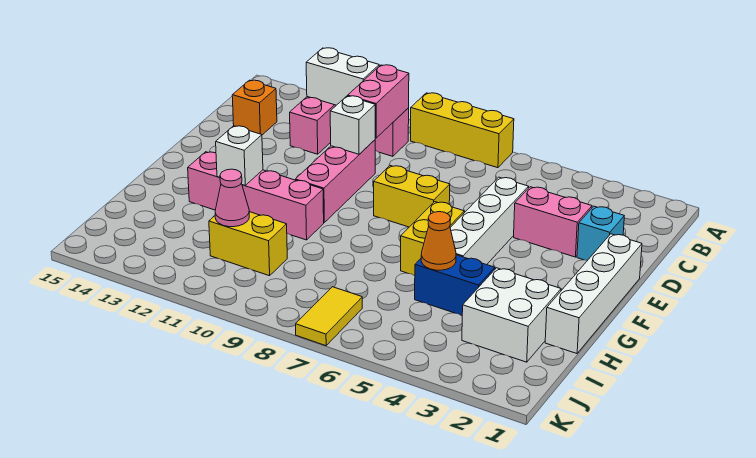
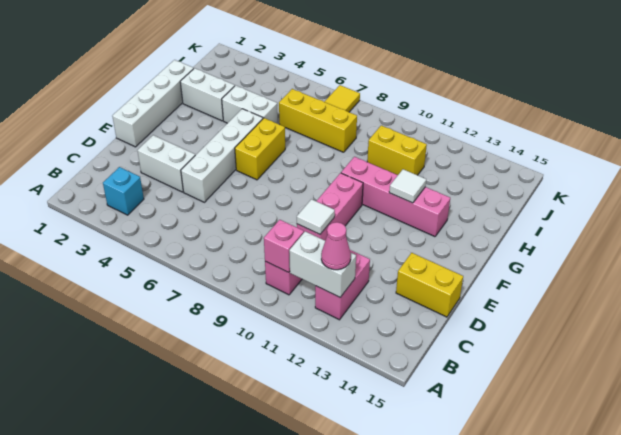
yellow 1x3 brick [411,93,514,168] -> yellow 1x3 brick moved to [279,89,357,152]
pink 1x2 brick [348,65,409,138] -> pink 1x1 brick [264,220,304,272]
orange 1x1 brick [232,80,277,135] -> none
cyan 1x1 brick [577,206,624,260] -> cyan 1x1 brick moved to [103,167,144,215]
pink 1x2 brick [514,187,592,257] -> white 1x2 brick [137,135,195,192]
white 1x1 brick [330,96,375,154] -> white 1x1 tile [297,199,335,234]
yellow 1x2 brick [374,166,450,227] -> yellow 1x2 brick moved to [396,253,463,317]
white 1x1 brick [216,126,263,185] -> white 1x1 tile [389,169,426,203]
white 2x2 brick [462,268,561,362] -> white 1x2 brick [180,68,235,121]
blue 1x2 brick [415,255,495,315] -> white 1x2 brick [222,85,278,124]
orange 1x1 cone [421,212,456,270] -> none
pink 1x1 cone [215,169,249,227] -> pink 1x1 cone moved to [321,222,351,270]

